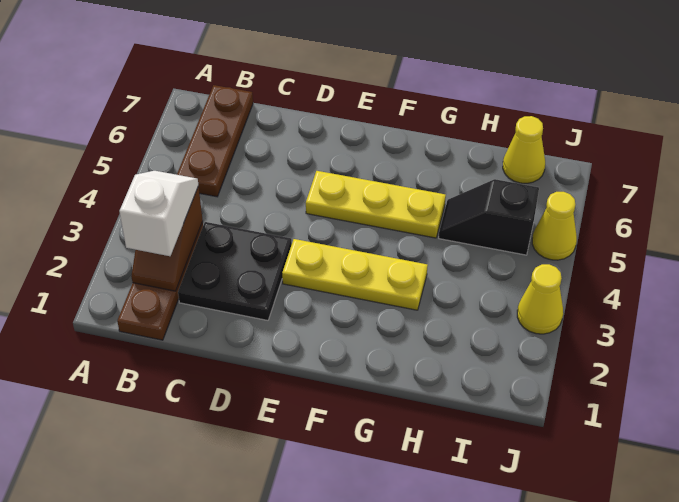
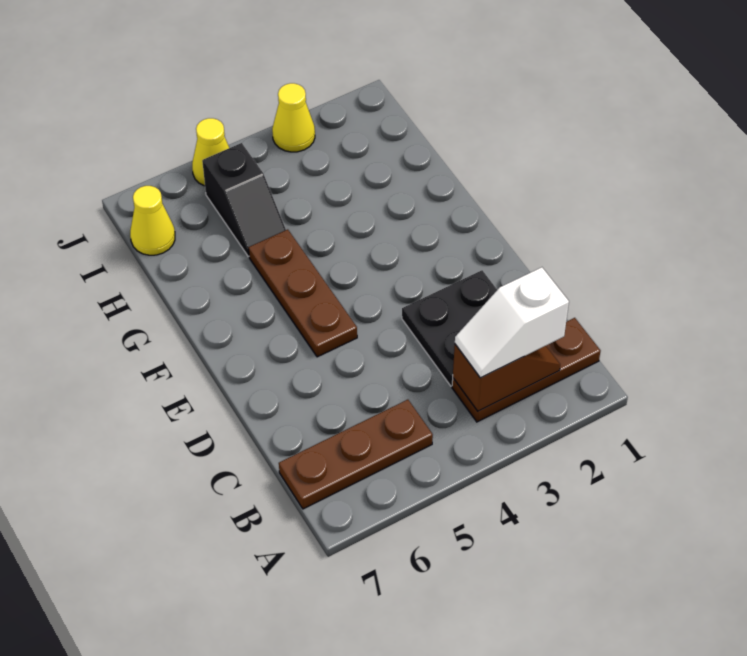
yellow 1x3 plate [282,239,428,310] -> none
yellow 1x3 plate [306,171,446,238] -> brown 1x3 plate [248,230,357,357]

